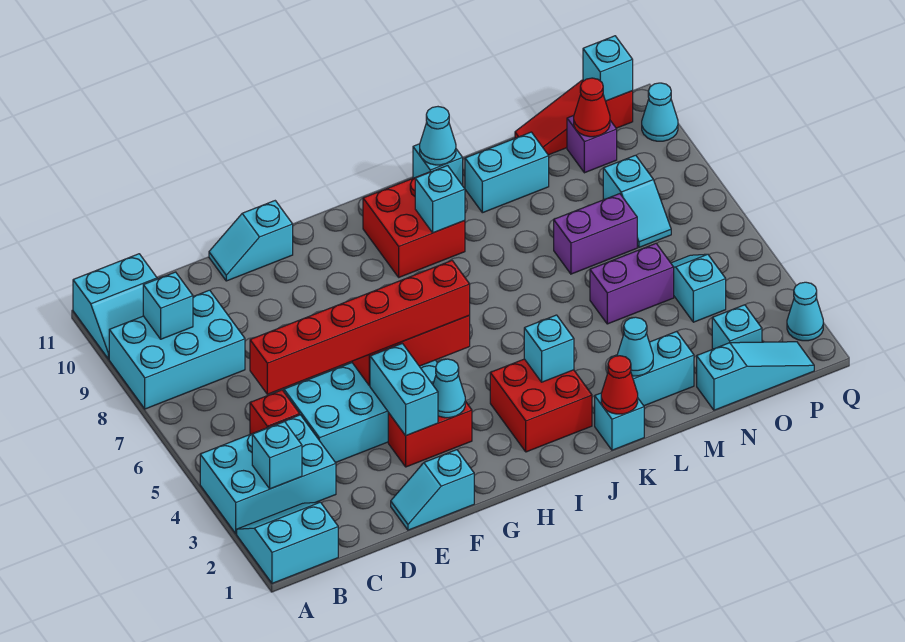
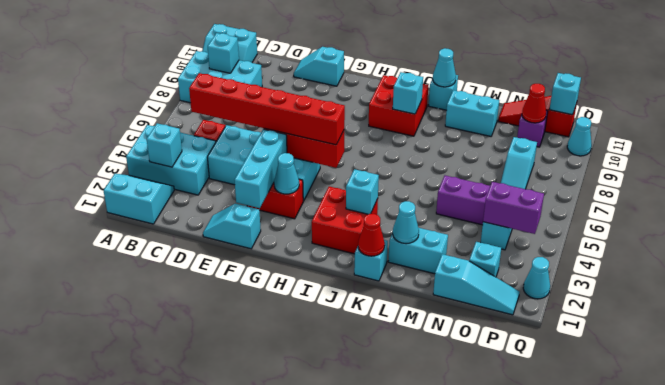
cyan 1x2 brick [370,343,438,436] -> cyan 1x3 brick [235,129,287,208]
purple 1x2 brick [554,194,637,274] -> purple 1x2 brick moved to [483,182,544,234]

